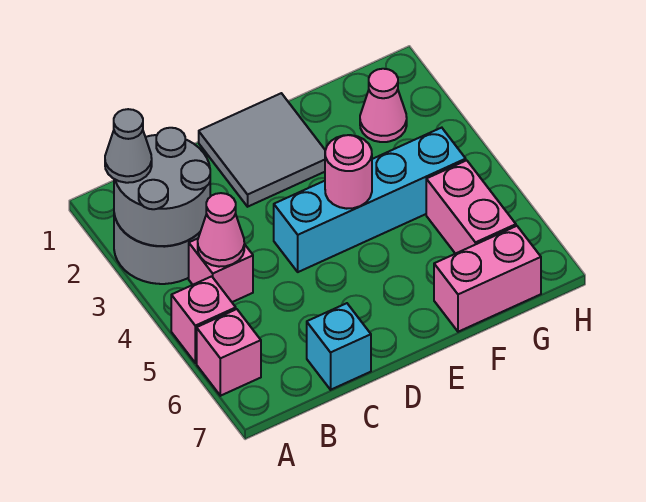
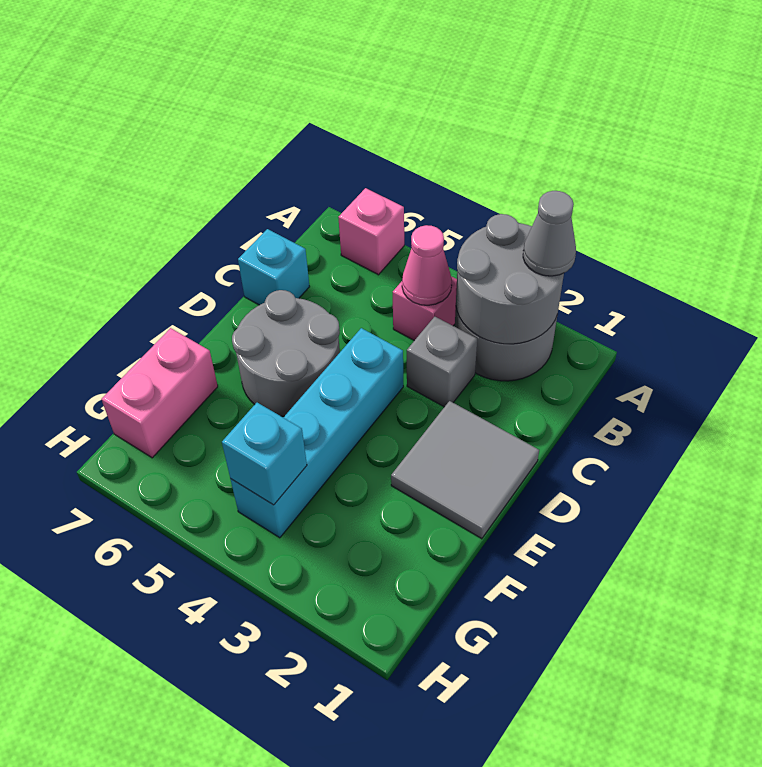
pink 1x1 brick [171,276,236,363] -> none
none -> grey 1x1 brick [407,317,477,407]
none -> grey 2x2 round brick [232,290,340,416]
pink 1x1 round brick [325,135,372,209] -> none
pink 1x1 cone [360,69,407,142] -> none
none -> cyan 1x1 brick [222,403,307,505]
pink 1x2 brick [426,160,516,254] -> none

